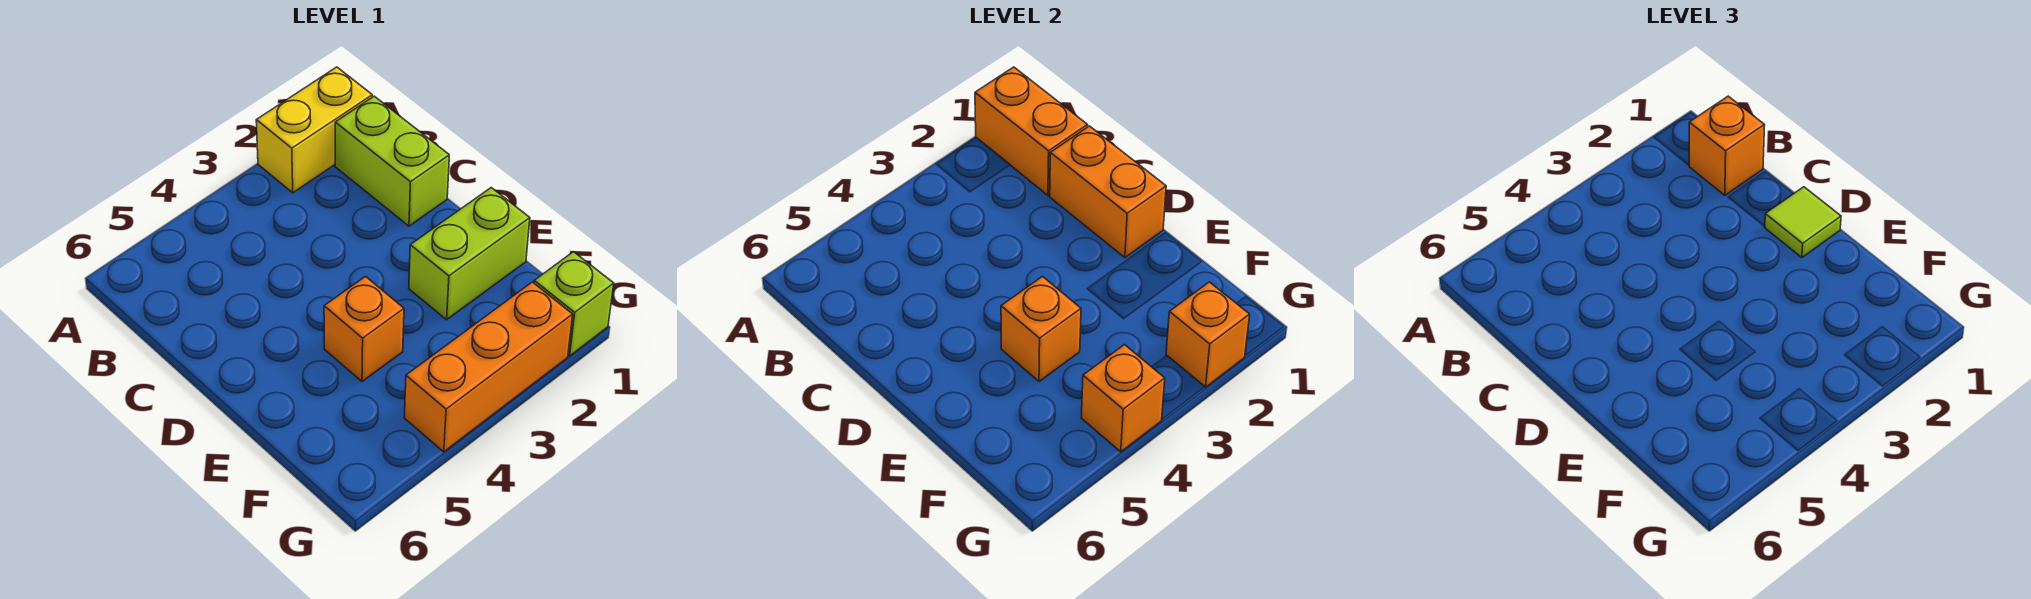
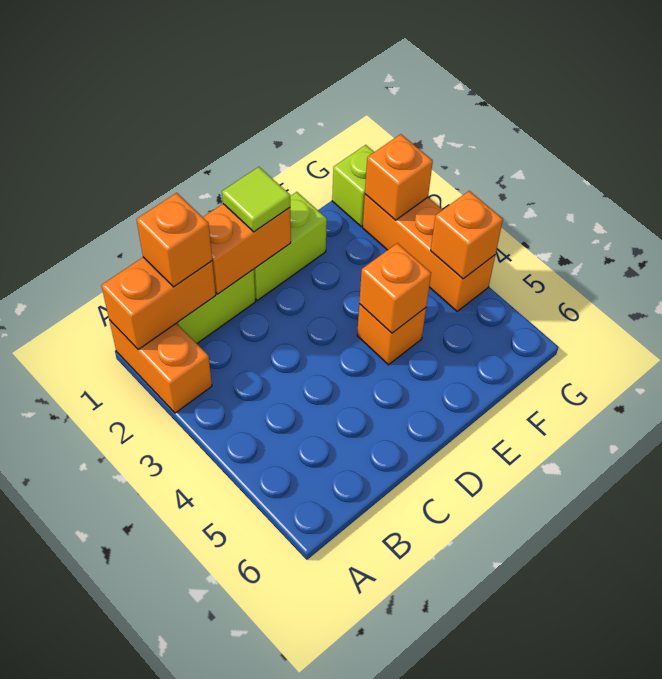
yellow 1x2 brick [256,67,372,193] -> orange 1x2 brick [109,320,212,413]
lime 1x2 brick [409,188,530,320] -> lime 1x2 brick turned to [253,192,327,300]

